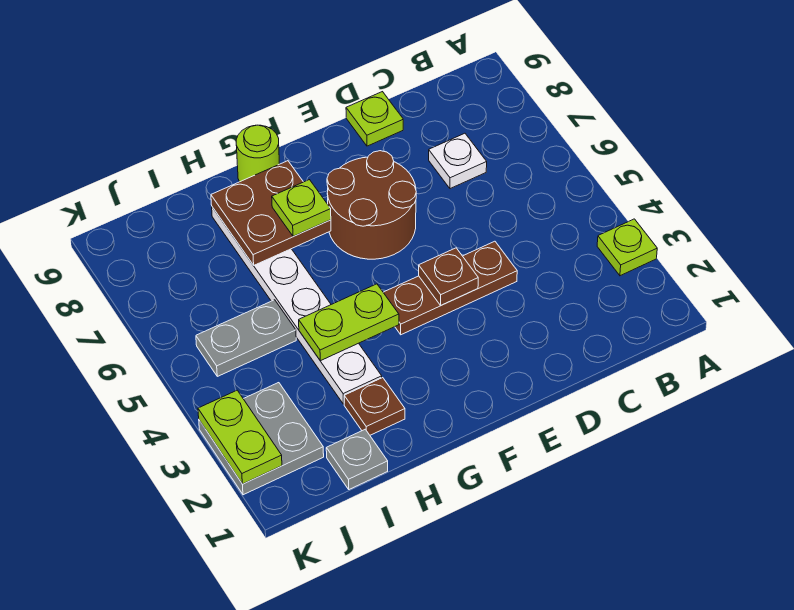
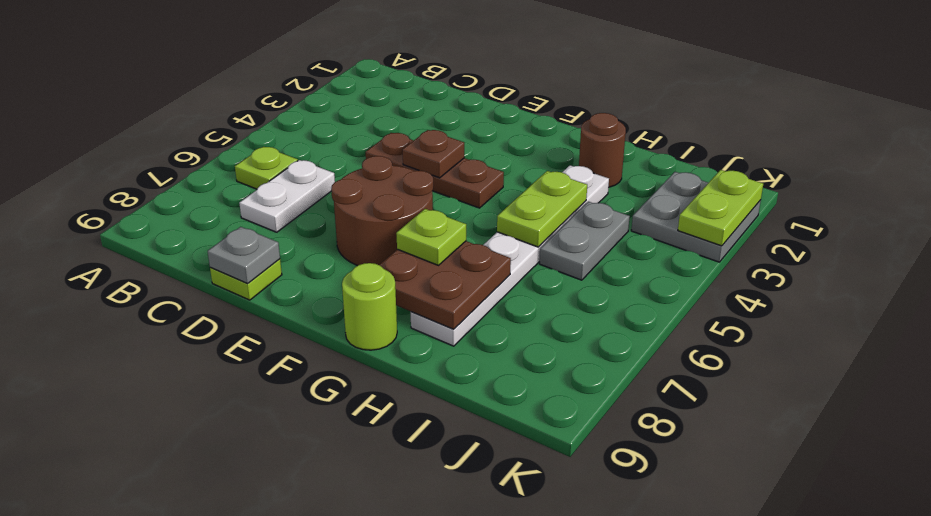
lime 1x1 plate [597,219,657,276] -> lime 1x1 plate moved to [235,147,298,189]
white 1x1 plate [429,133,487,189] -> white 1x2 plate [239,160,335,232]
lime 1x2 plate [299,284,399,361] -> lime 1x2 plate turned to [497,171,587,247]
brown 1x1 plate [344,378,405,435] -> brown 1x1 round brick [579,113,626,187]
grey 1x1 plate [326,429,388,489] -> grey 1x1 plate moved to [208,227,280,283]
grey 1x2 plate [196,300,296,376] -> grey 1x2 plate turned to [540,202,630,280]

